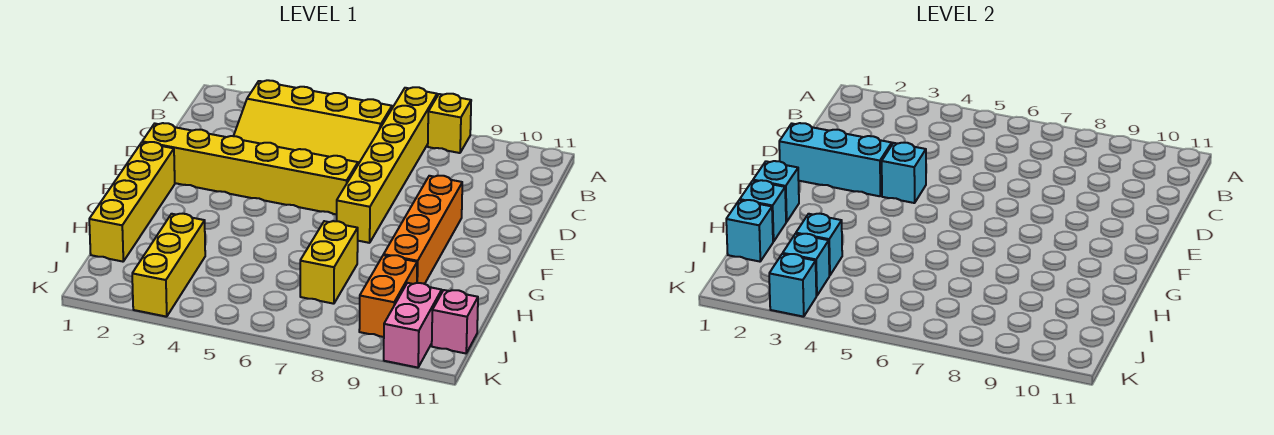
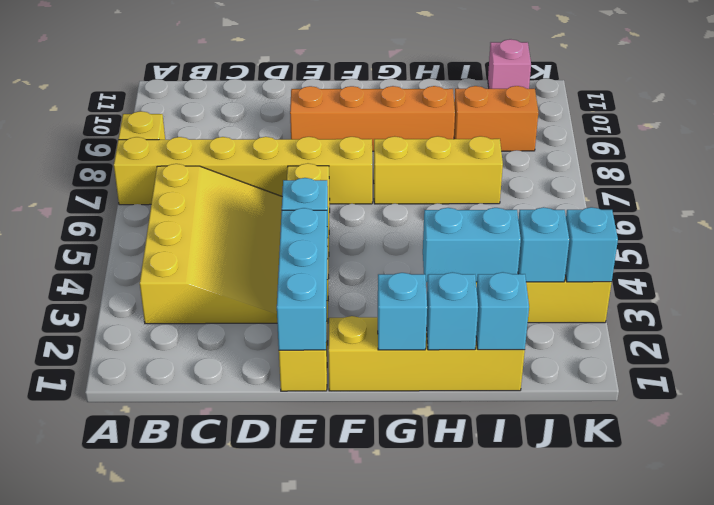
yellow 1x2 brick [300,221,358,304] -> yellow 1x3 brick [374,136,503,204]
cyan 1x1 brick [796,214,842,276] -> cyan 1x2 brick [423,208,521,282]
pink 1x2 brick [384,283,442,368] -> none

